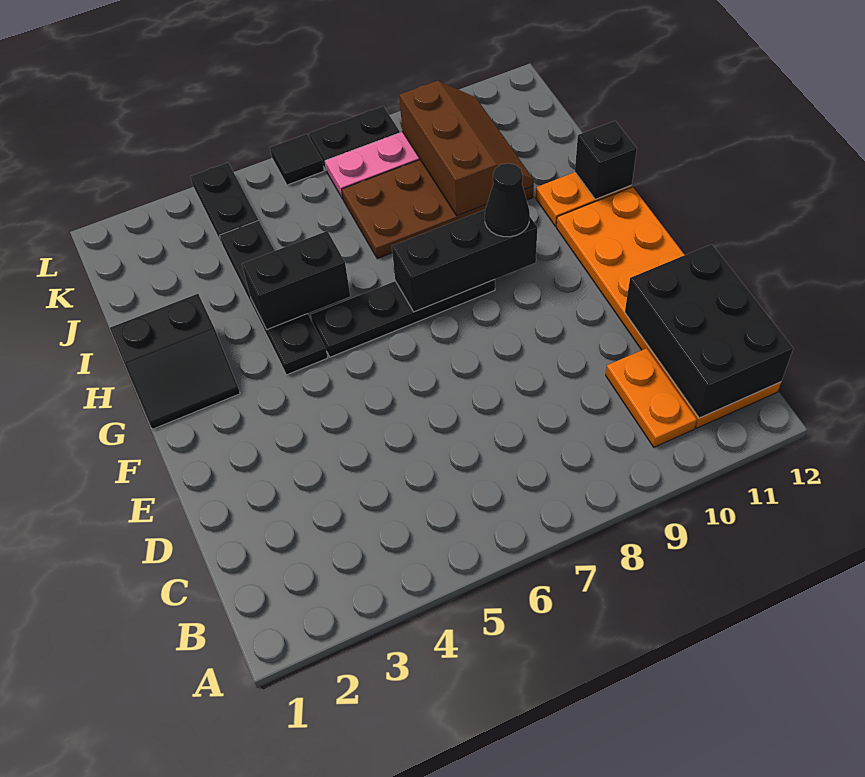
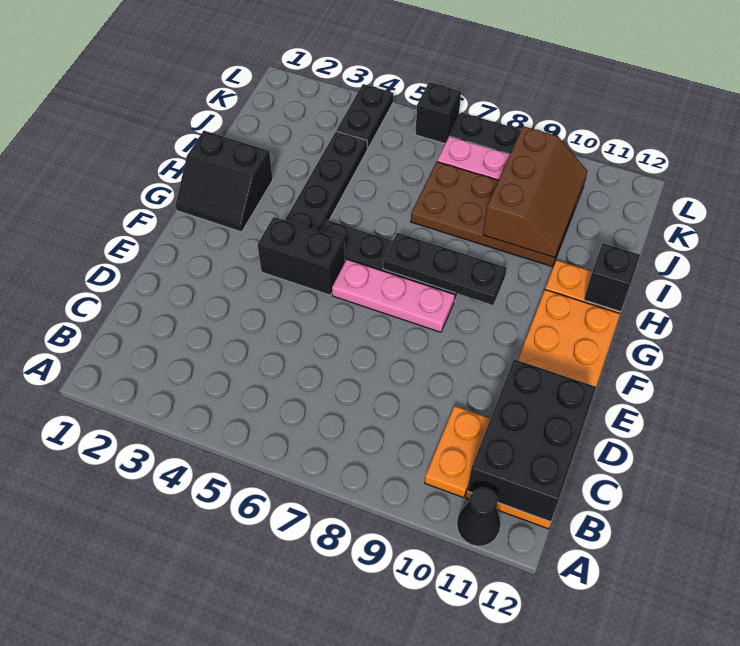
none -> pink 1x3 plate [332,260,455,332]
black 1x3 brick [392,210,537,312] -> black 1x3 plate [383,233,507,305]
black 1x1 cone [485,163,530,237] -> black 1x1 cone moved to [457,488,500,546]
black 1x2 brick [242,231,350,330] -> black 1x2 brick moved to [257,217,345,295]
black 1x1 tile [270,134,324,185] -> black 1x1 brick [415,82,461,144]

